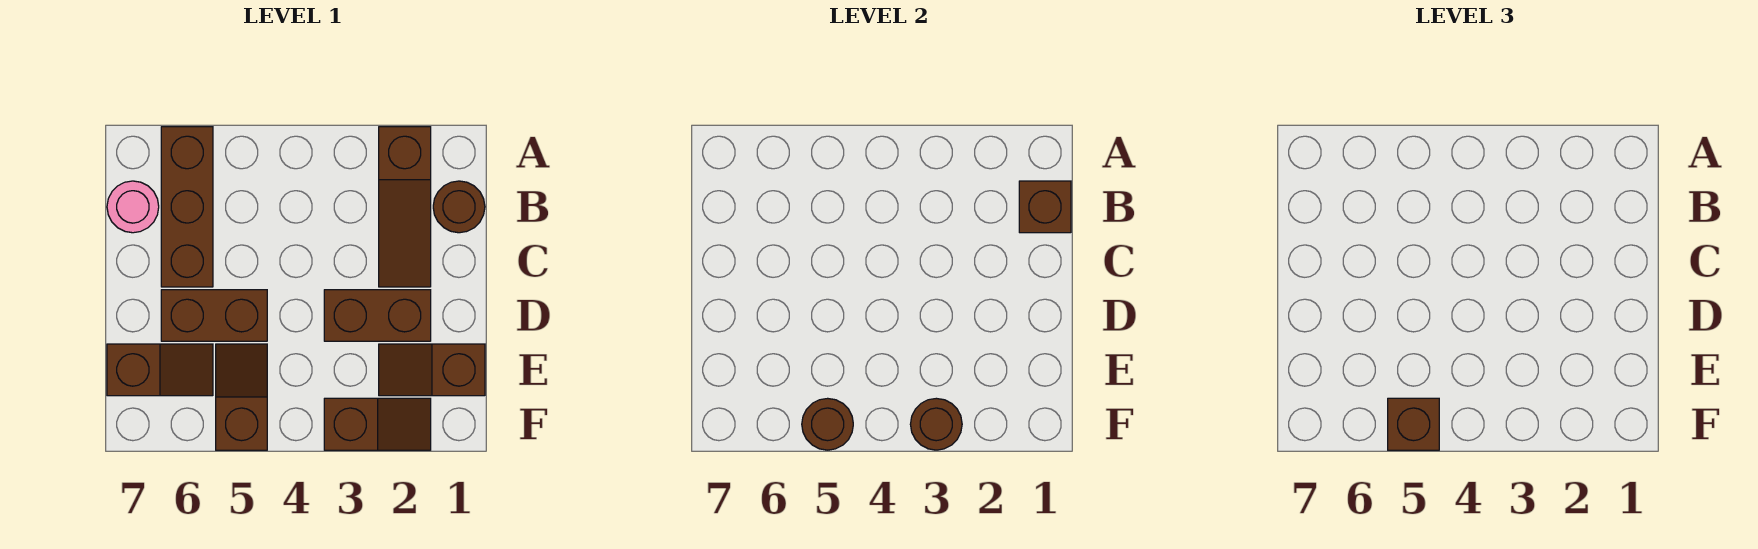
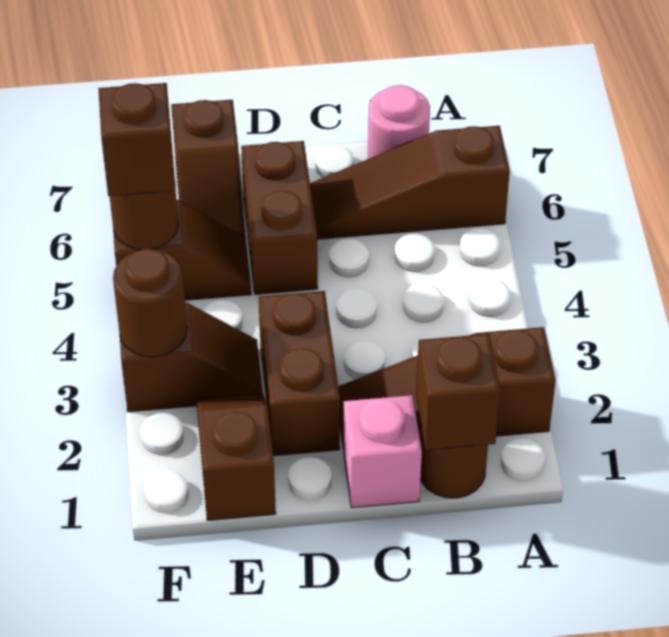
brown 1x3 brick [161,127,213,287] -> brown 1x3 slope [310,126,510,239]
none -> pink 1x1 brick [344,395,422,508]
brown 1x2 slope [324,398,431,450] -> brown 1x2 slope turned to [120,302,263,412]

